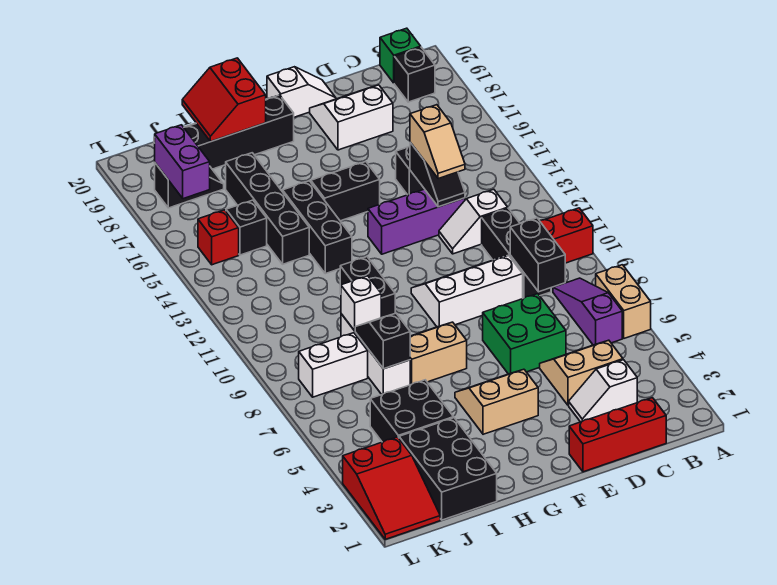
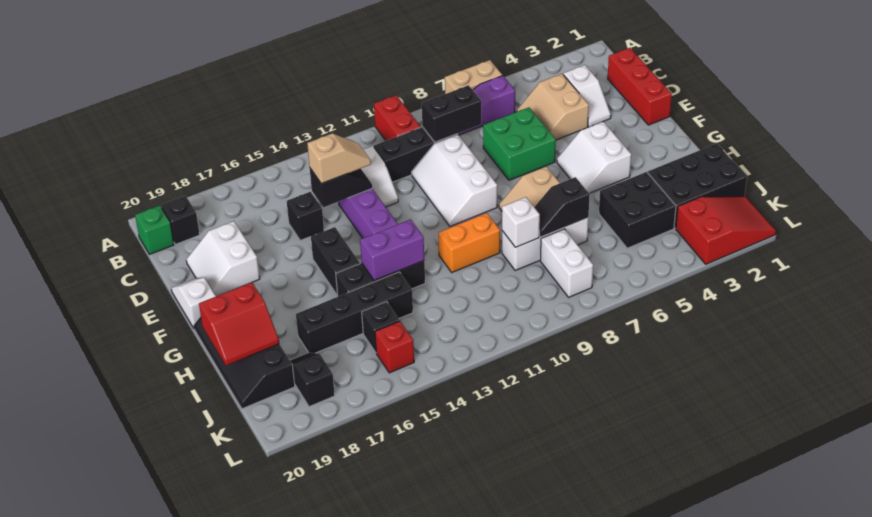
tan 2x2 slope [455,369,538,434] -> white 2x2 slope [557,122,631,193]
black 1x2 brick [340,257,395,318] -> orange 1x2 brick [438,213,500,272]
purple 1x2 brick [155,125,210,199] -> purple 1x2 brick moved to [360,219,424,281]

